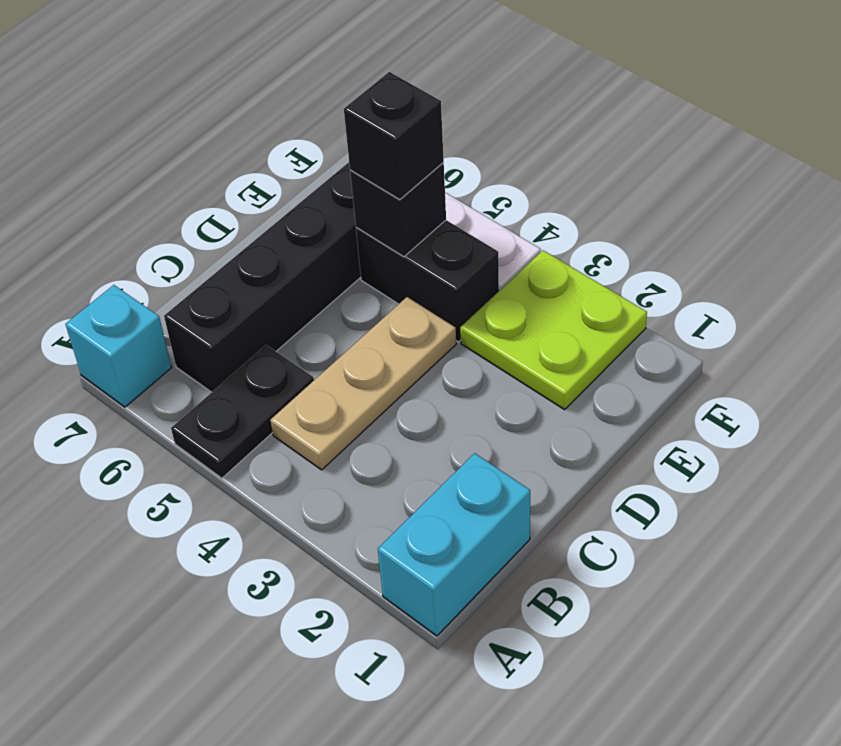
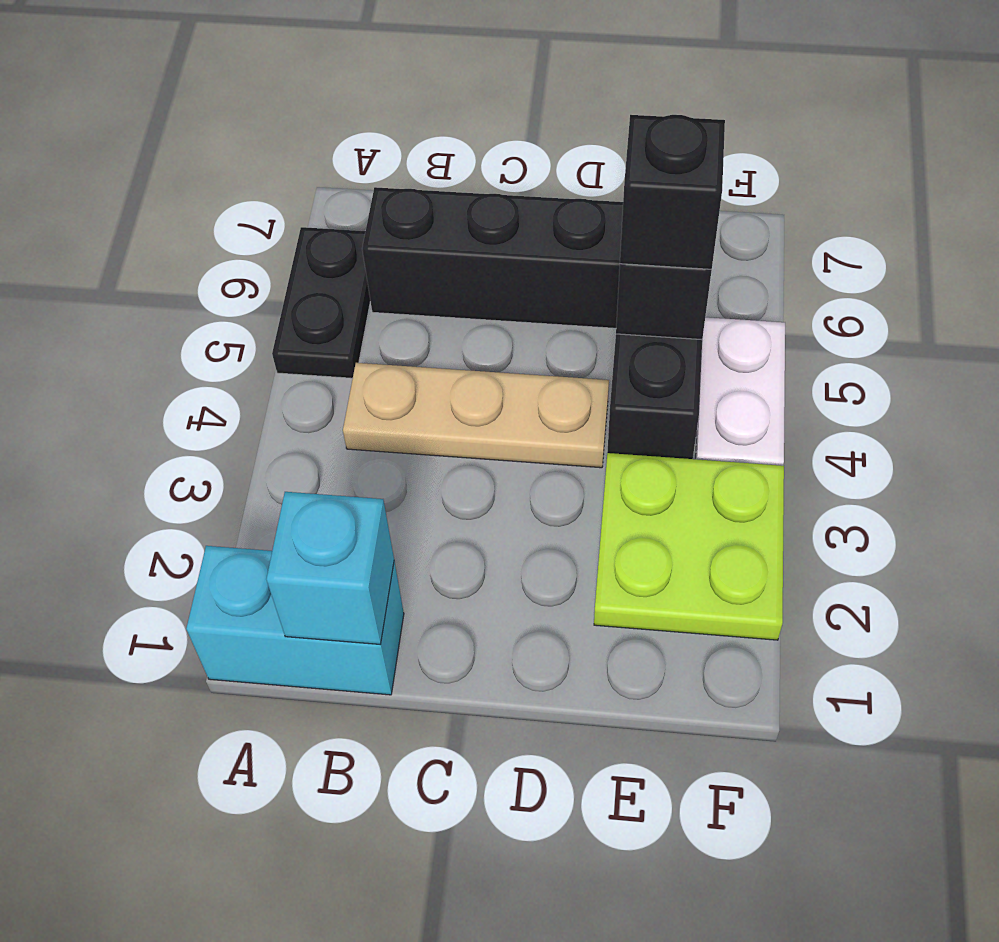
black 1x2 plate [171,345,314,478] -> black 1x2 plate turned to [272,227,370,378]
cyan 1x1 brick [65,285,172,407] -> cyan 1x1 brick moved to [267,492,394,645]

